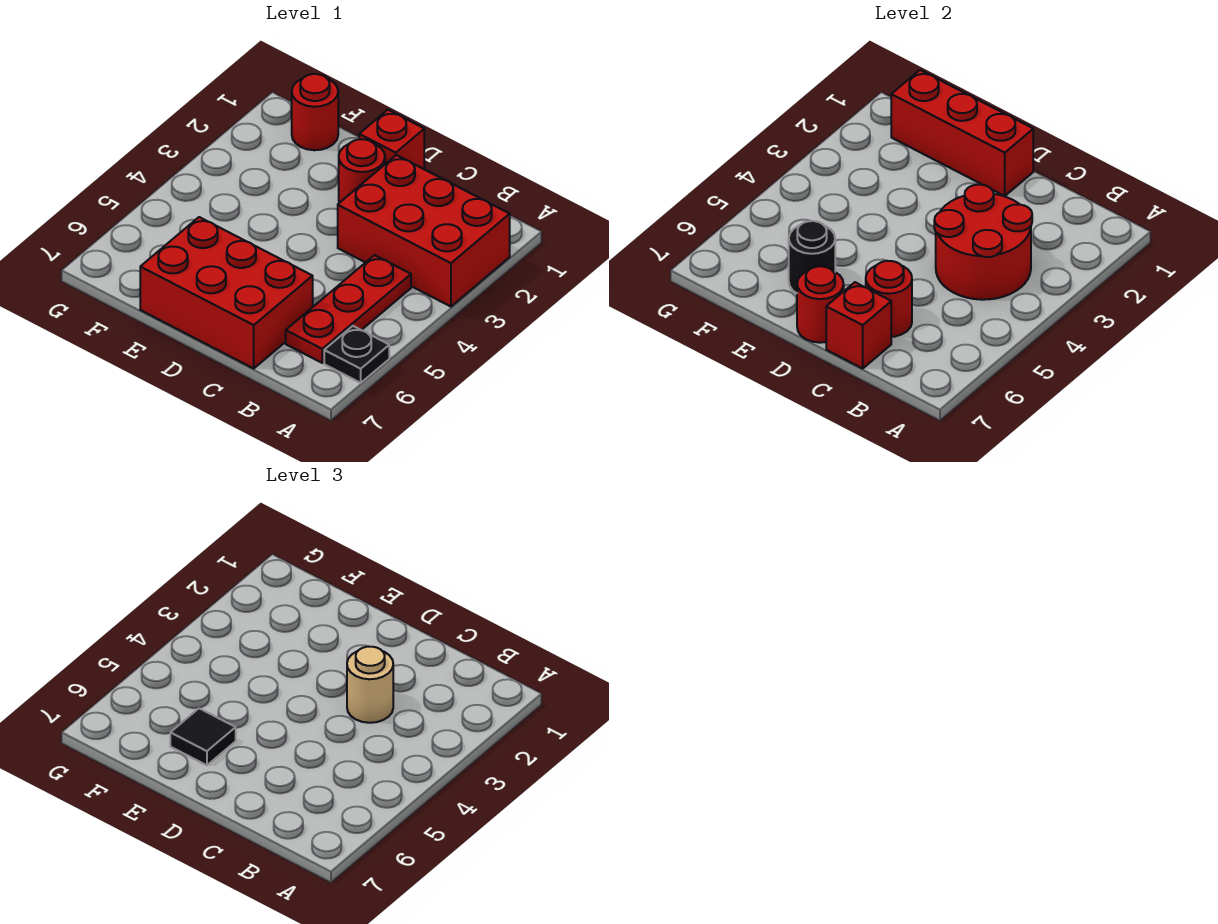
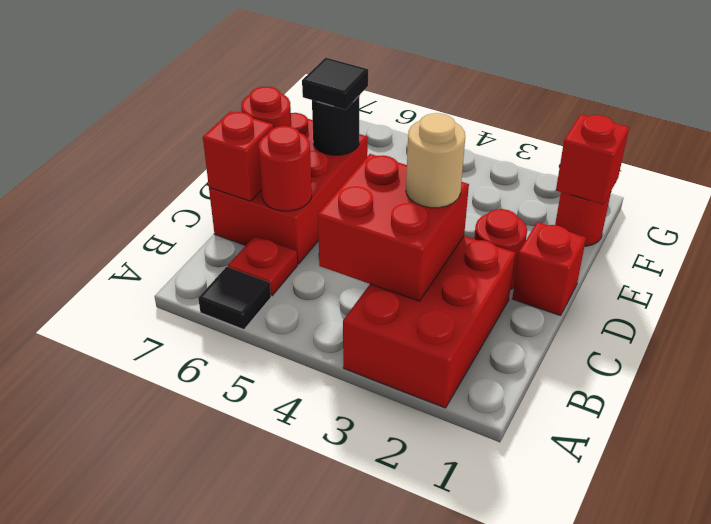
black 1x1 plate [324,326,389,383] -> black 1x1 tile [198,267,271,330]
red 2x2 round brick [934,185,1032,300] -> red 2x2 brick [318,154,469,301]
red 1x3 plate [286,255,411,363] -> red 1x1 plate [228,236,297,296]
red 1x3 brick [891,70,1033,196] -> red 1x1 brick [556,114,629,205]

